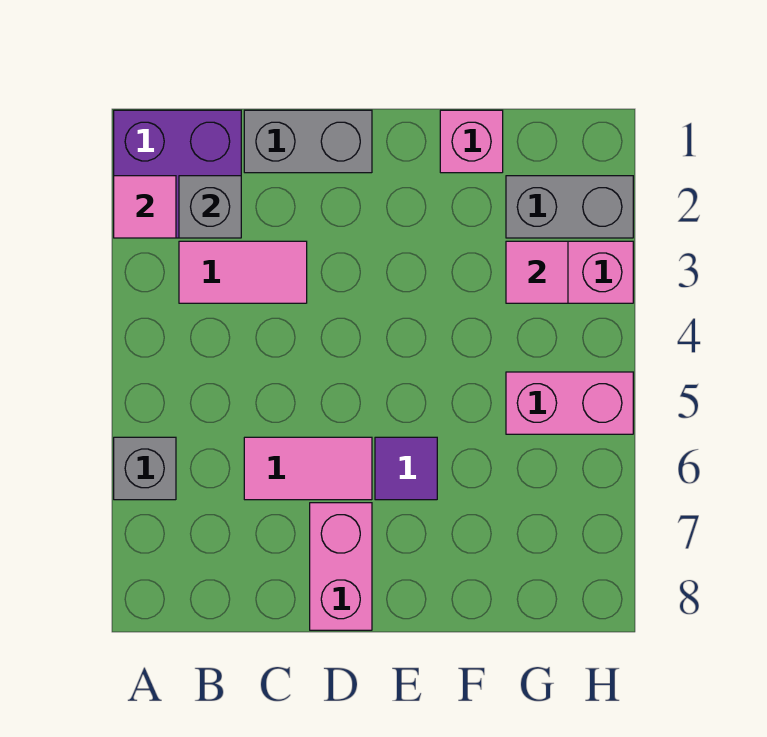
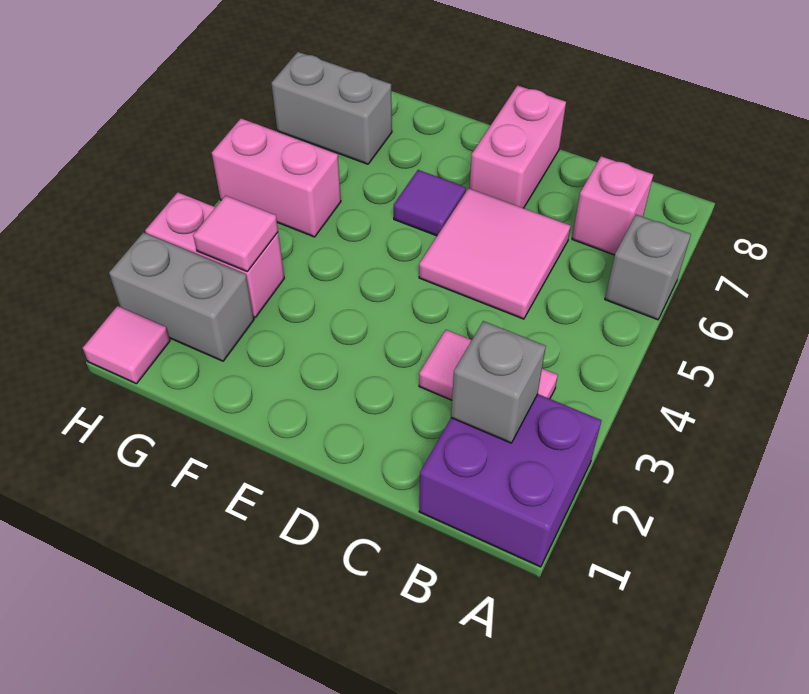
pink 1x1 tile [114,176,176,238] -> pink 1x1 tile moved to [83,306,170,384]
grey 1x2 brick [244,110,372,173] -> grey 1x2 brick moved to [271,52,392,164]
pink 1x2 tile [244,437,372,500] -> pink 2x2 tile [419,188,571,319]
pink 1x1 brick [440,110,503,173] -> pink 1x1 brick moved to [572,156,654,255]

